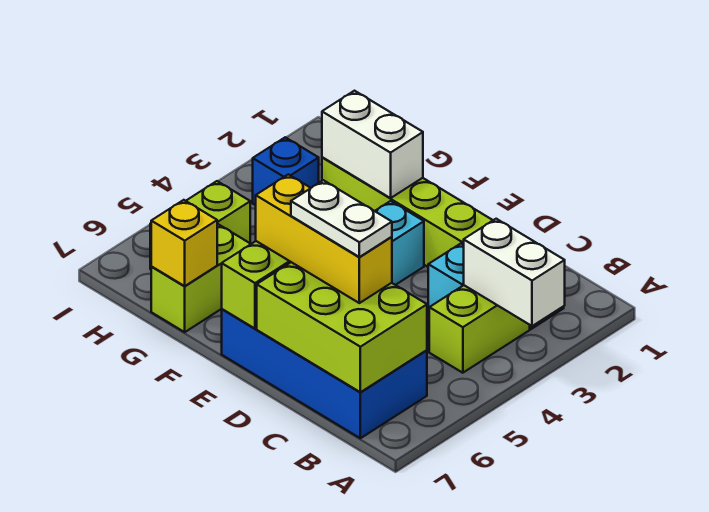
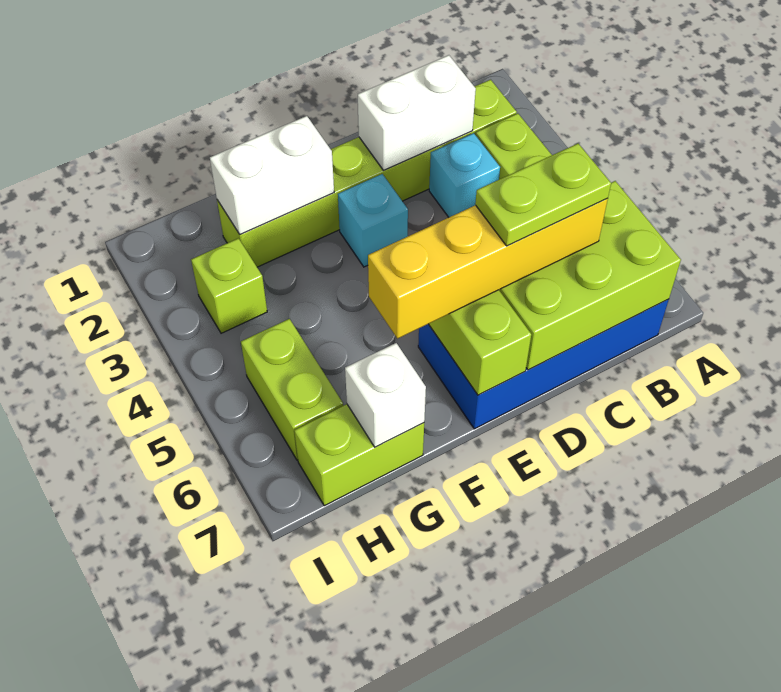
white 1x2 brick [464,219,565,326] -> white 1x2 brick moved to [358,55,476,170]
yellow 1x3 brick [256,174,392,303] -> yellow 1x4 brick [368,198,608,339]
white 1x2 plate [291,180,392,257] -> lime 1x2 plate [475,144,611,246]
lime 1x2 brick [151,224,250,332] -> lime 1x2 brick turned to [294,404,424,506]
yellow 1x1 brick [151,200,217,286] -> white 1x1 brick [345,343,426,447]
blue 1x1 brick [253,137,319,205] -> lime 1x1 brick [191,238,267,333]

